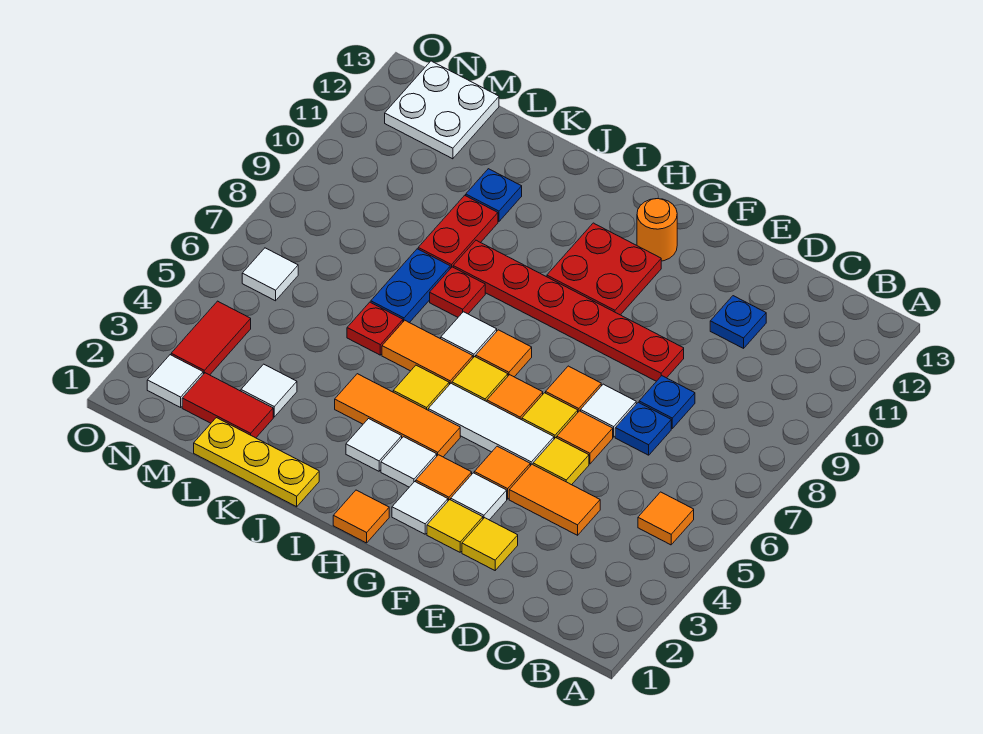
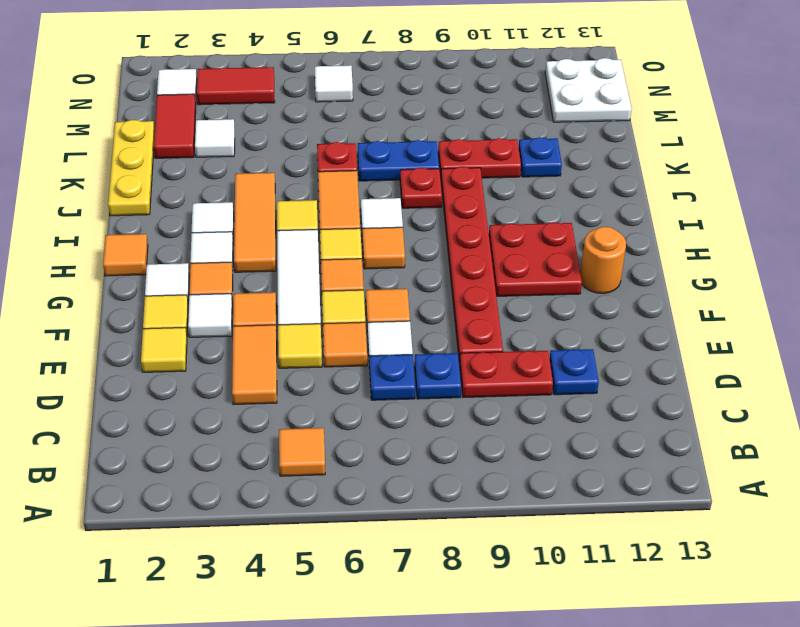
none -> red 1x2 plate [459,351,553,397]

